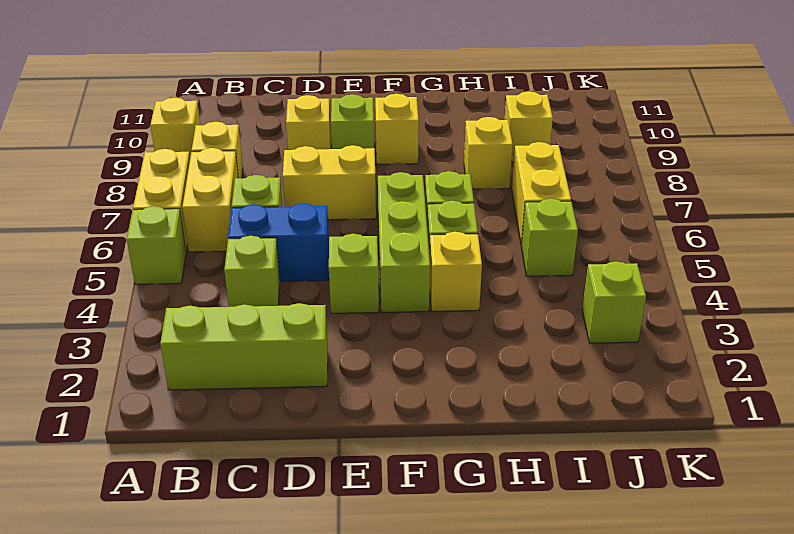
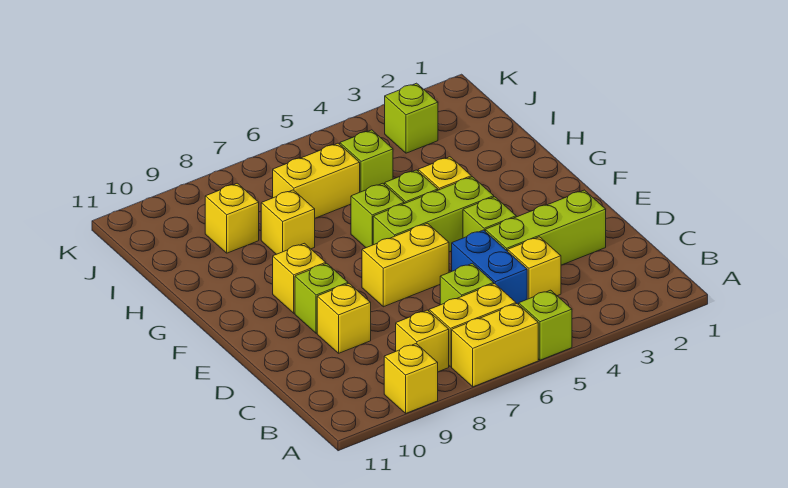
lime 1x3 brick [160,303,328,390] -> lime 1x3 brick turned to [485,190,606,265]
lime 1x1 brick [224,236,280,307] -> yellow 1x1 brick [508,237,561,299]
yellow 1x2 brick [283,145,376,220] -> yellow 1x2 brick turned to [362,223,449,307]

